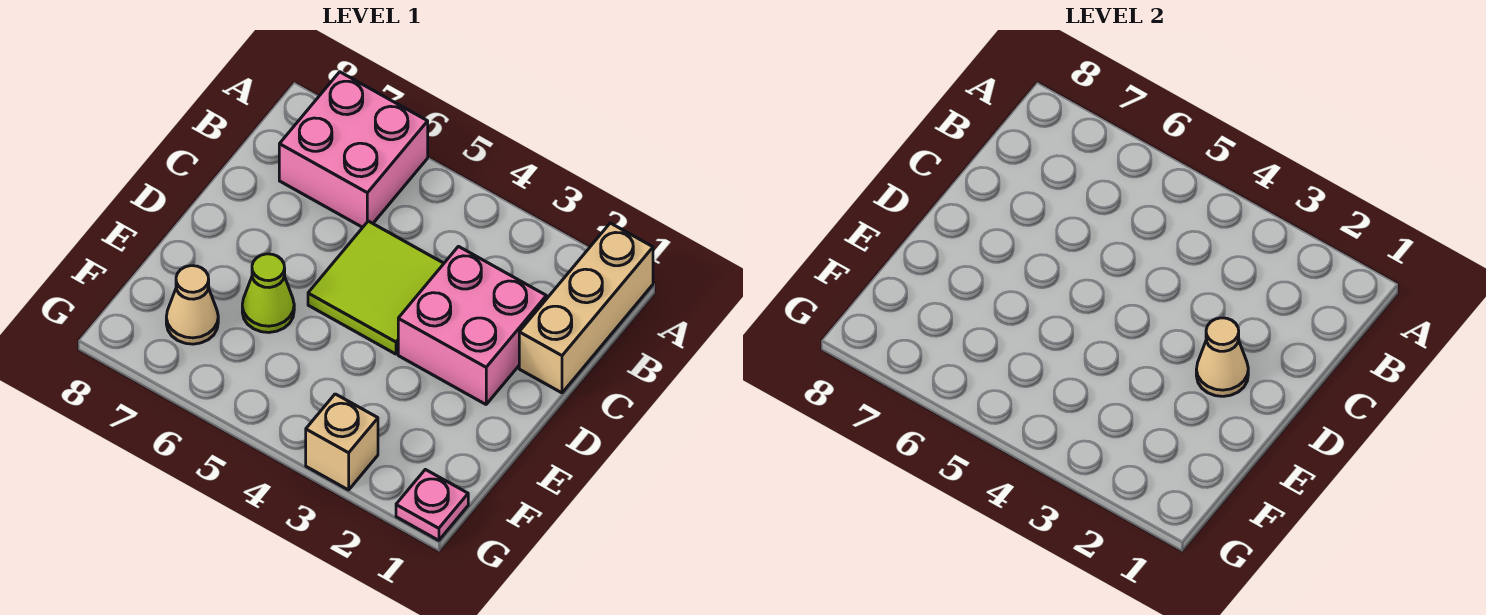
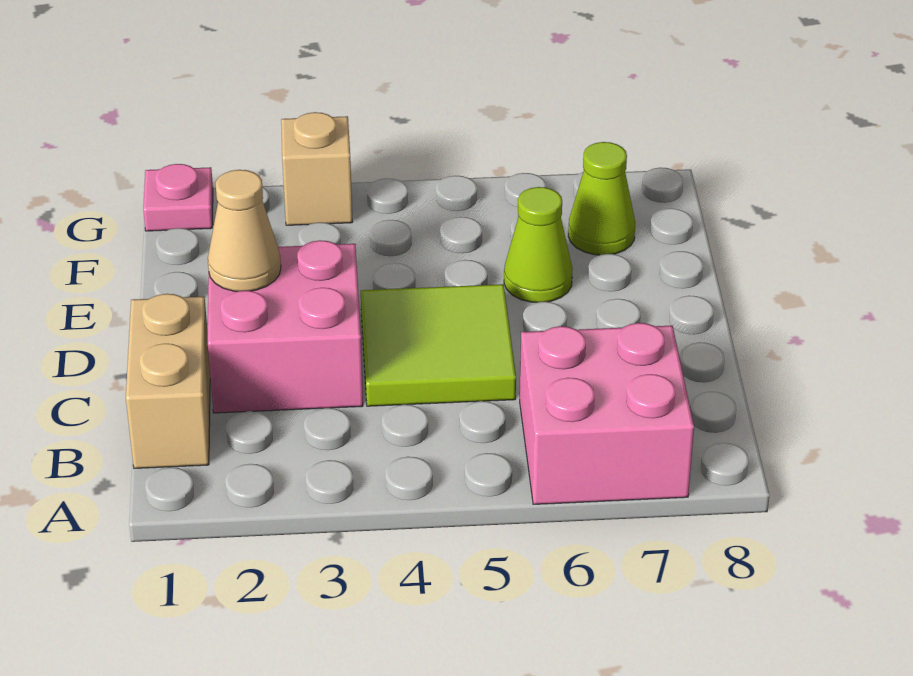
tan 1x3 brick [519,223,653,393] -> tan 1x2 brick [126,294,210,468]
tan 1x1 cone [166,266,218,344] -> lime 1x1 cone [568,142,635,255]

